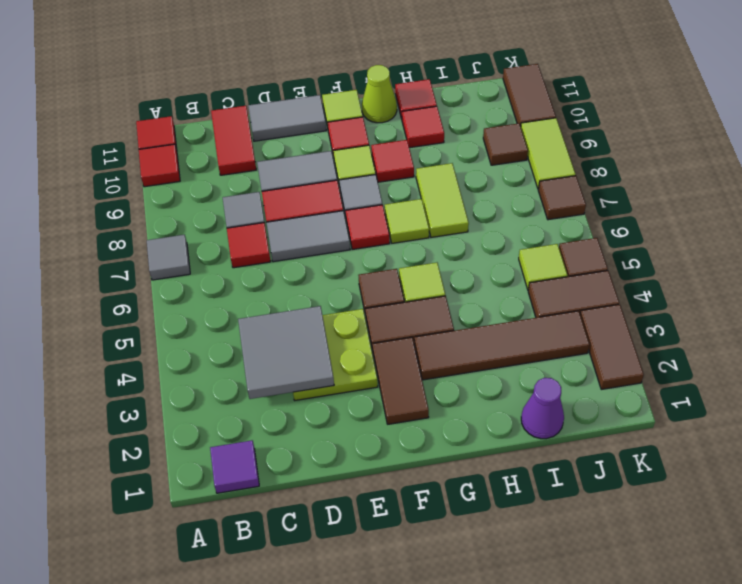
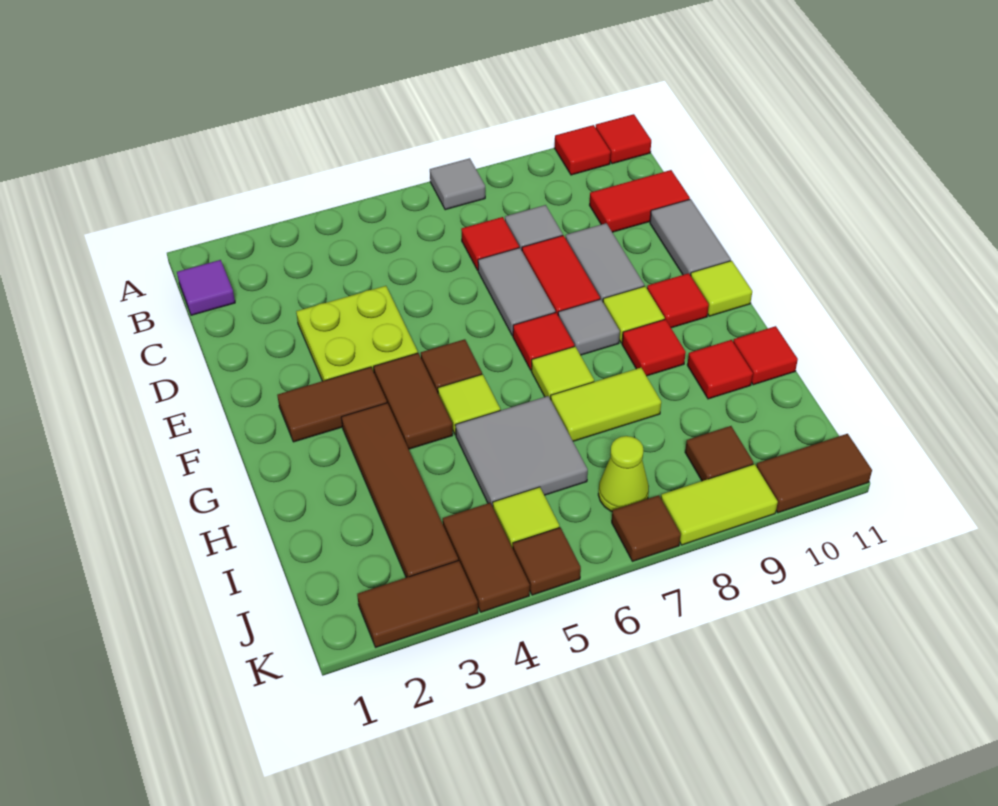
grey 2x2 tile [238,306,334,399] -> grey 2x2 tile moved to [455,396,588,507]
lime 1x1 cone [362,65,397,123] -> lime 1x1 cone moved to [598,436,649,511]
purple 1x1 cone [521,378,564,439] -> none

